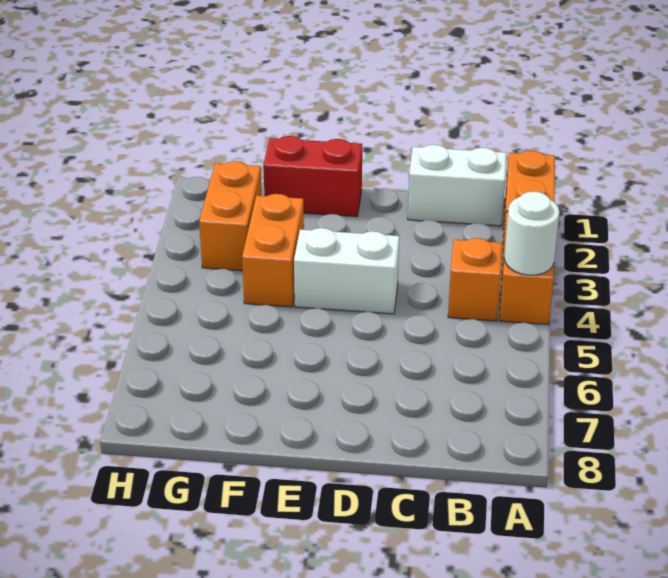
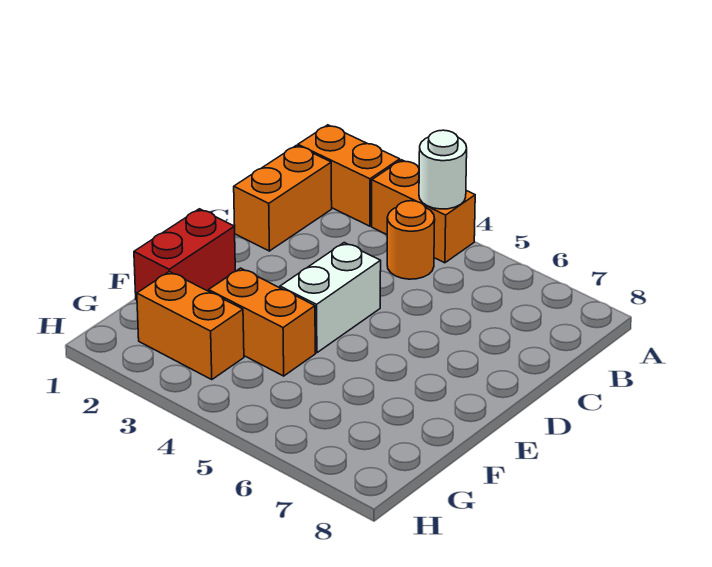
white 1x2 brick [408,145,507,226] -> orange 1x2 brick [234,145,332,251]
orange 1x1 brick [448,238,502,321] -> orange 1x1 round brick [387,201,435,279]

